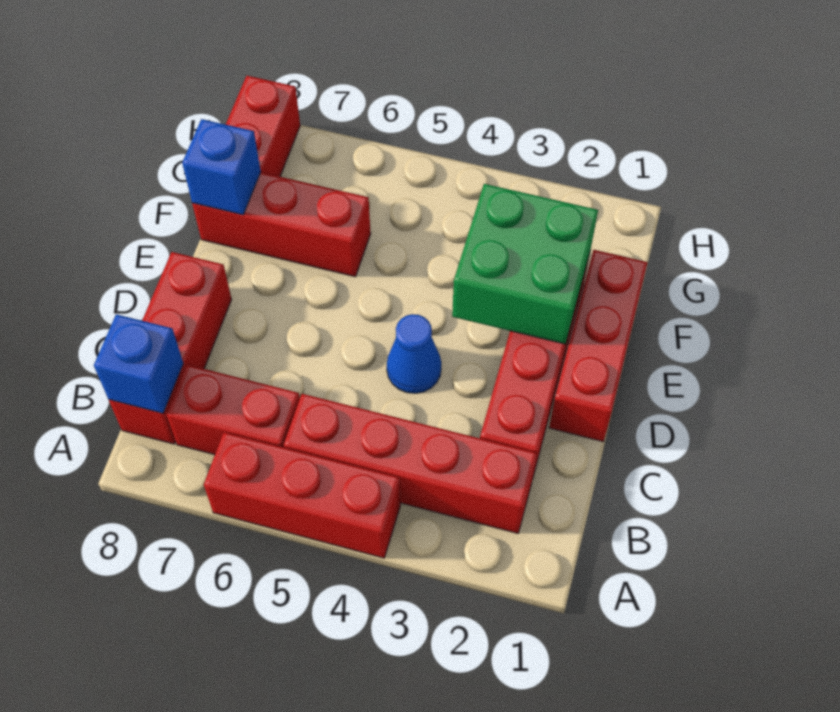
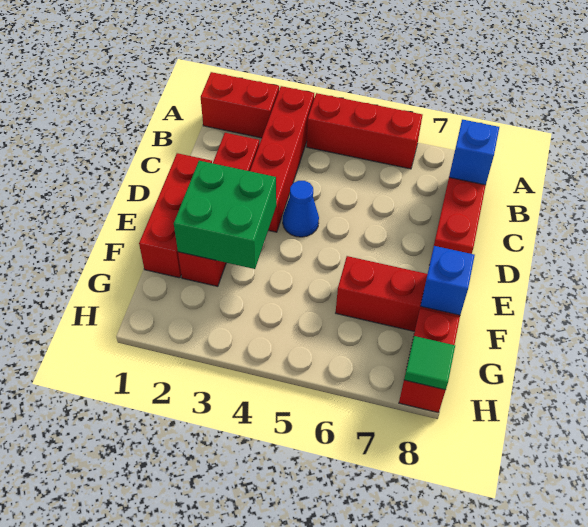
red 1x4 brick [284,394,537,533] -> red 1x4 brick turned to [250,86,314,232]
red 1x2 brick [166,365,300,455] -> red 1x2 brick moved to [201,72,279,138]
none -> green 1x1 tile [404,336,455,390]

